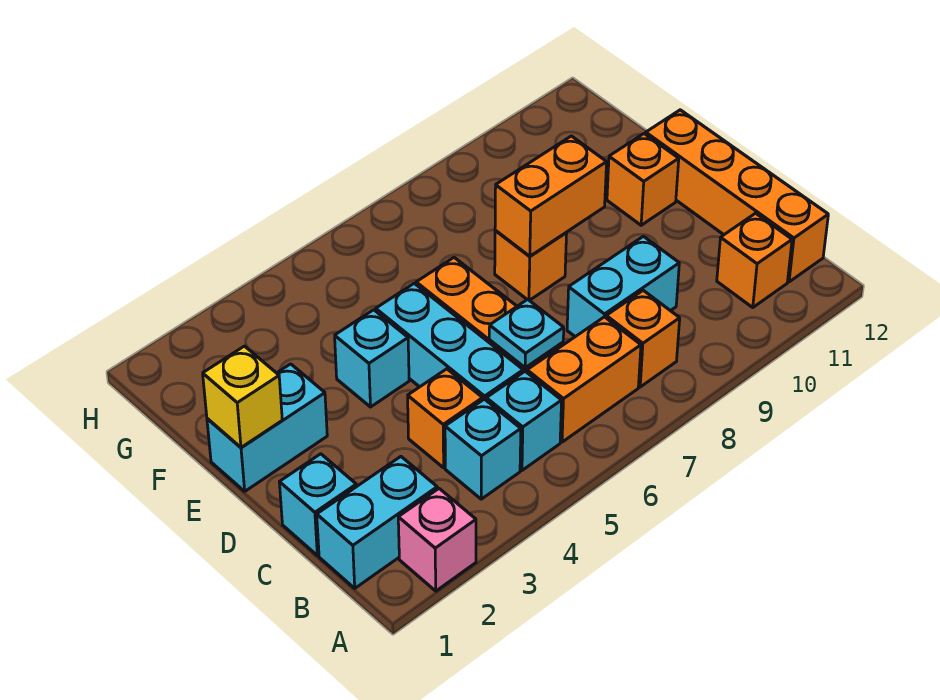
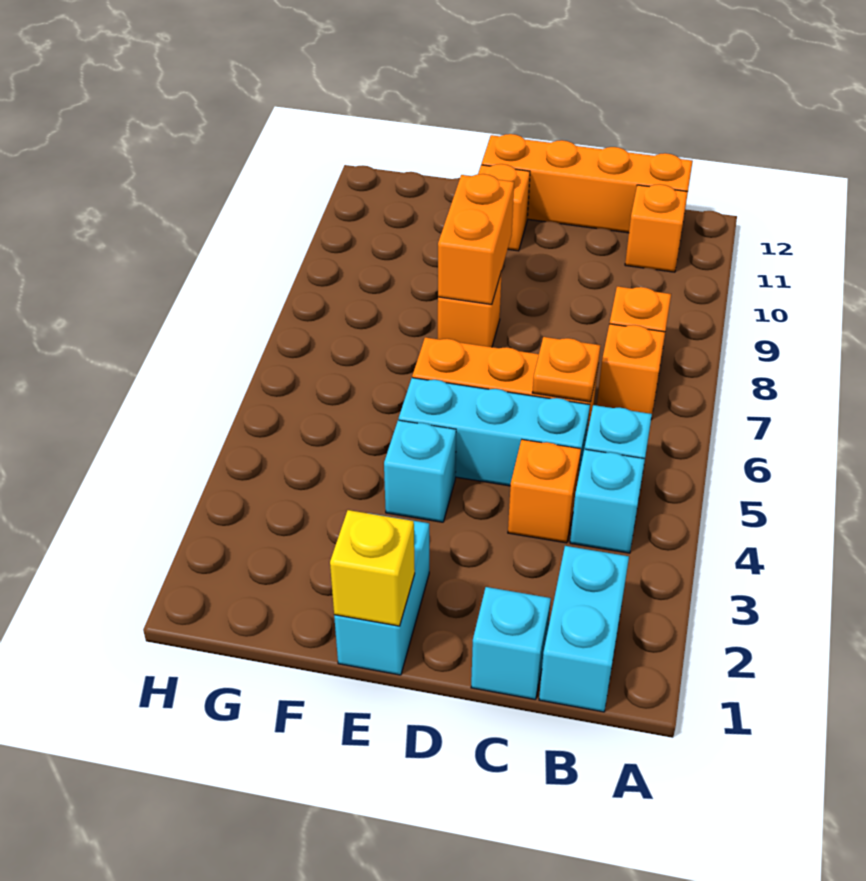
pink 1x1 brick [398,489,476,591] -> none
orange 1x2 brick [527,317,641,442] -> orange 1x1 brick [597,324,665,419]
cyan 1x1 plate [489,299,564,368] -> orange 1x1 plate [532,337,600,402]
cyan 1x2 brick [567,236,679,337] -> none

